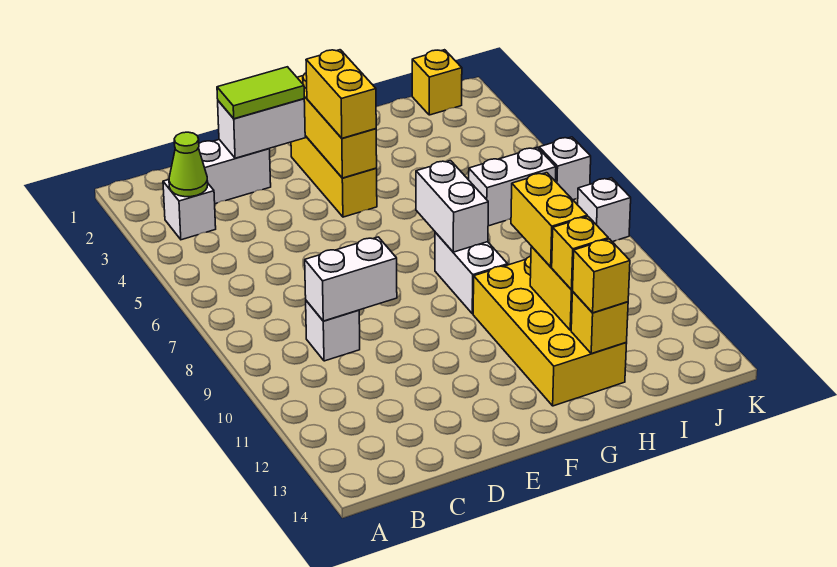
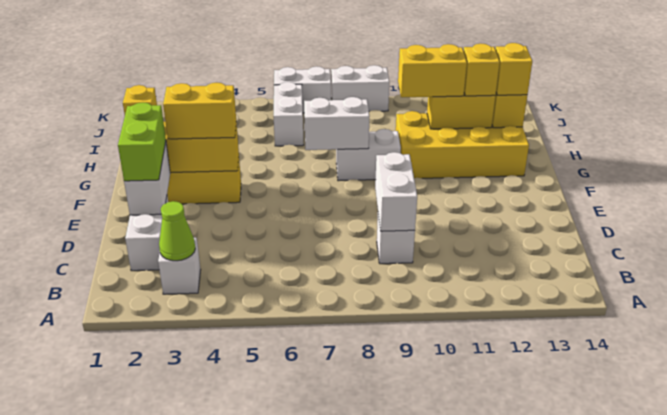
lime 1x2 tile [217,67,304,119] -> lime 1x2 brick [118,102,166,181]
white 1x1 brick [539,137,591,200] -> white 1x2 brick [274,66,331,113]
white 1x1 brick [578,178,631,242] -> white 1x2 brick [331,65,389,112]

